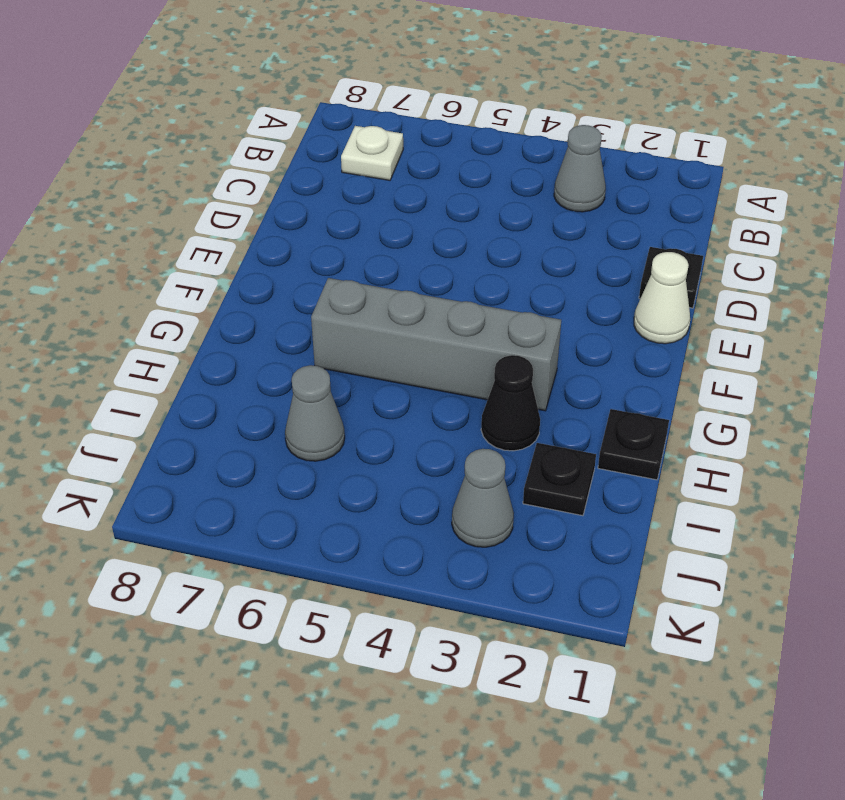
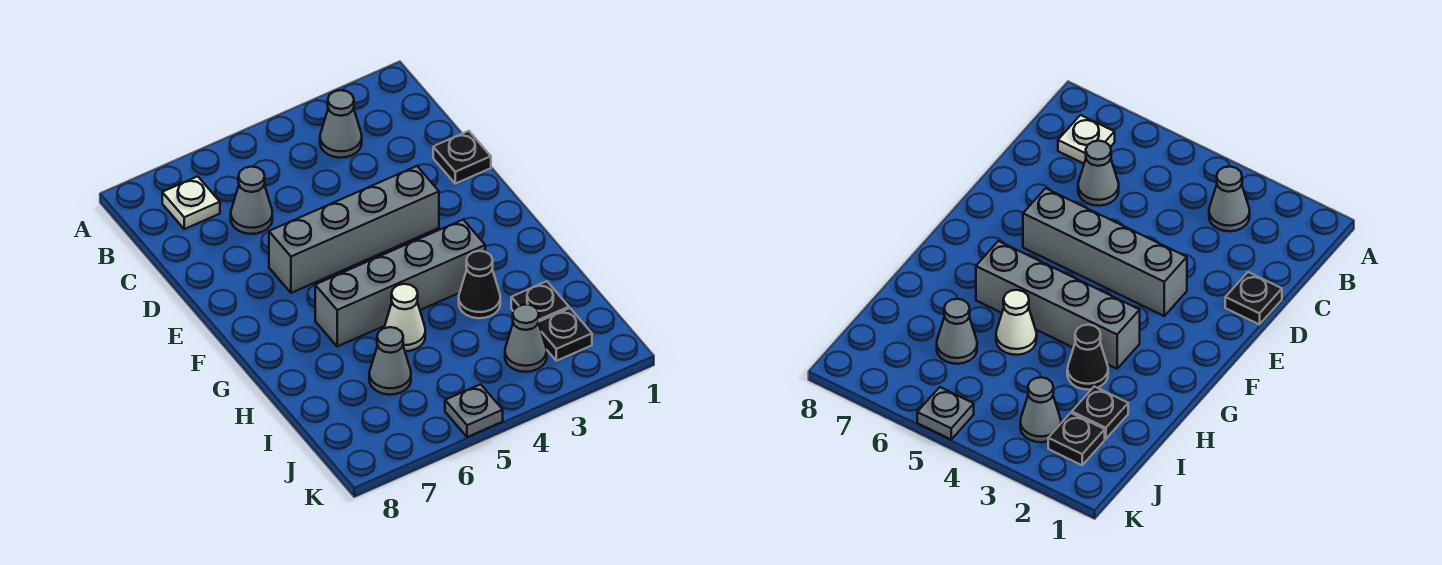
none -> grey 1x1 cone [231,167,272,234]
white 1x1 cone [634,252,690,344] -> white 1x1 cone moved to [384,284,425,351]
none -> grey 1x4 brick [269,166,439,293]
black 1x1 plate [598,409,669,480] -> black 1x1 plate moved to [538,308,592,361]
none -> grey 1x1 plate [445,384,503,437]

